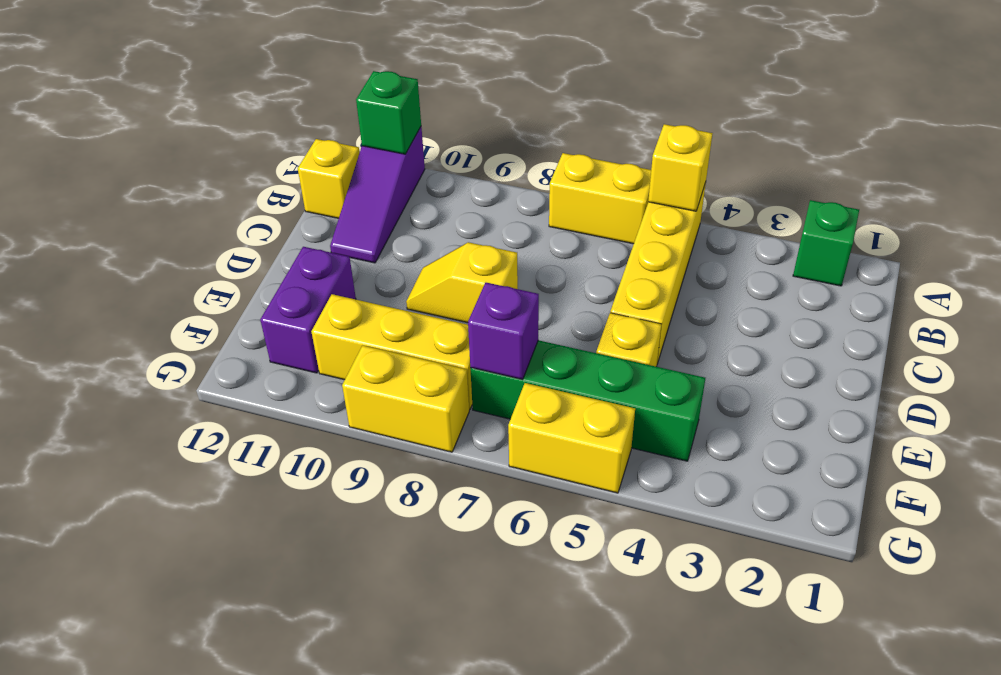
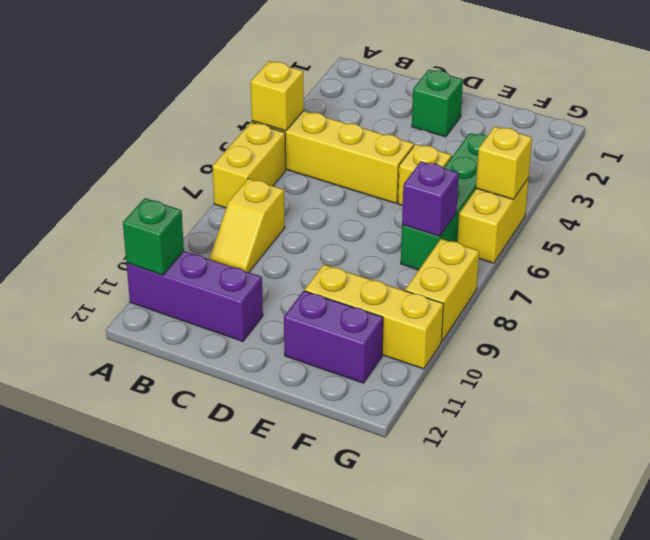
green 1x1 brick [793,200,859,286] -> green 1x1 brick moved to [412,70,463,137]
purple 1x3 slope [330,127,425,263] -> purple 1x3 brick [126,251,263,341]
yellow 1x1 brick [298,139,360,218] -> yellow 1x1 brick moved to [476,126,532,199]
yellow 1x2 slope [406,242,518,323] -> yellow 1x2 slope moved to [210,178,285,272]
yellow 1x3 brick [311,294,472,409] -> yellow 1x3 brick turned to [305,264,443,369]

